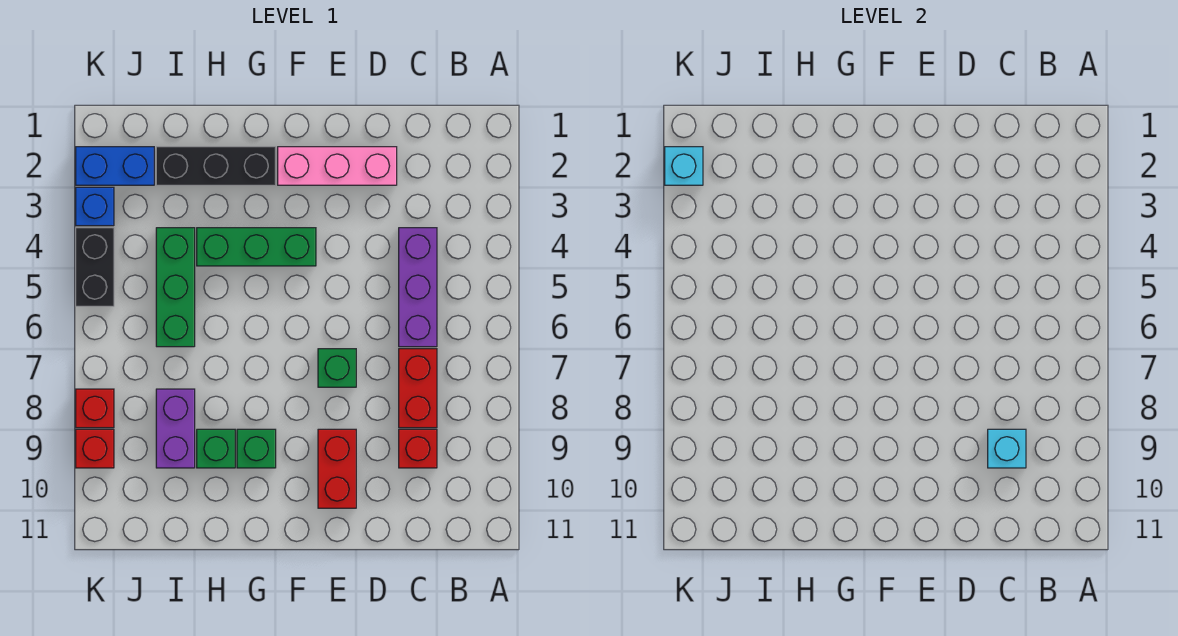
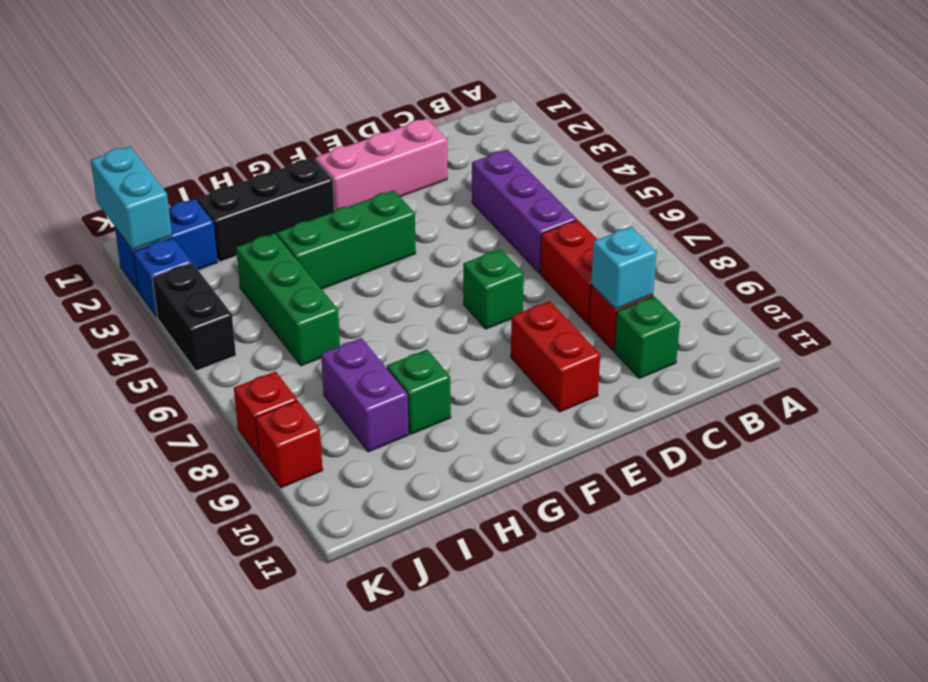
green 1x1 brick [237,429,276,468] -> green 1x1 brick moved to [614,296,680,378]
cyan 1x1 brick [665,147,703,185] -> cyan 1x2 brick [91,147,172,250]

